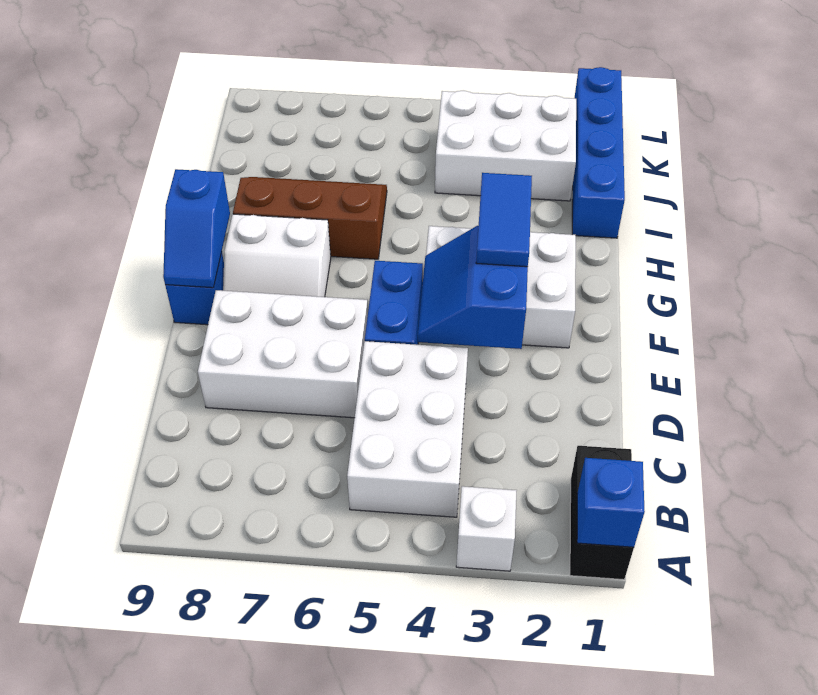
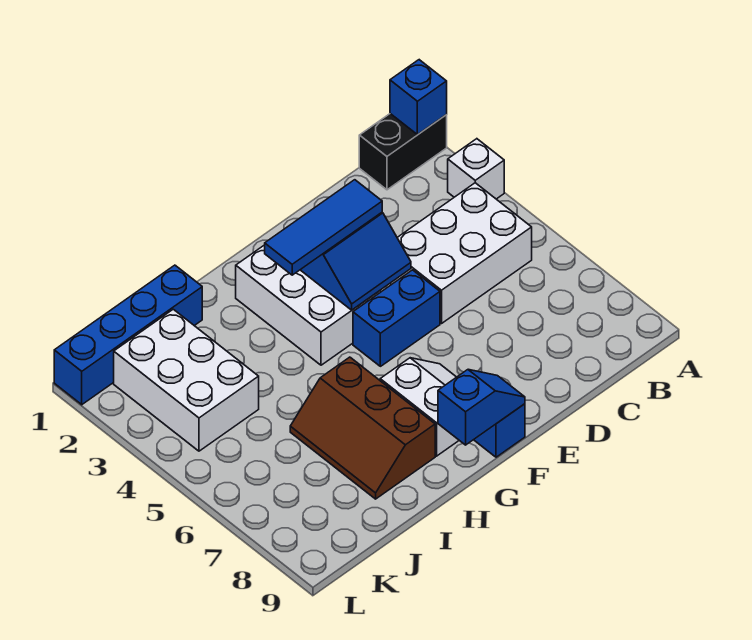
white 2x3 brick [198,290,368,418] -> none
blue 1x2 tile [476,173,532,267] -> blue 1x3 tile [265,180,382,275]

